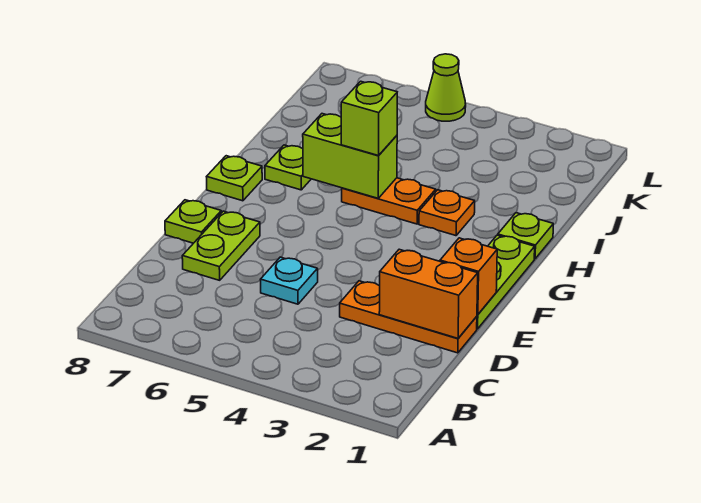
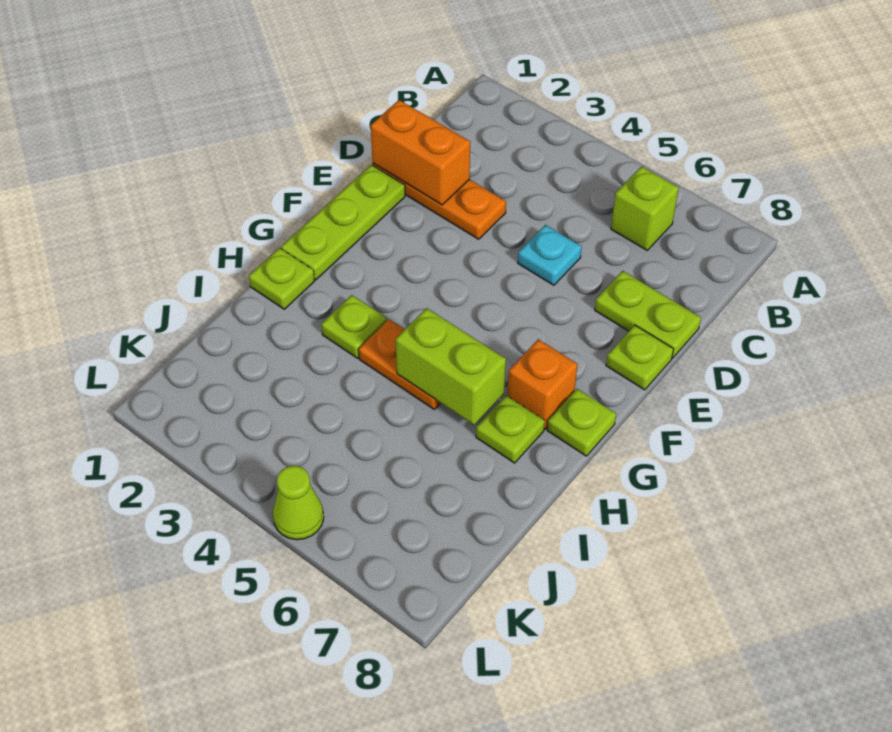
lime 1x2 plate [182,211,260,280] -> lime 1x2 plate turned to [595,271,701,358]
orange 1x1 brick [440,238,497,315] -> orange 1x1 brick moved to [507,339,578,429]
orange 1x1 plate [419,190,475,236] -> lime 1x1 plate [321,295,387,358]
lime 1x1 brick [341,81,397,156] -> lime 1x1 brick moved to [611,166,679,250]

